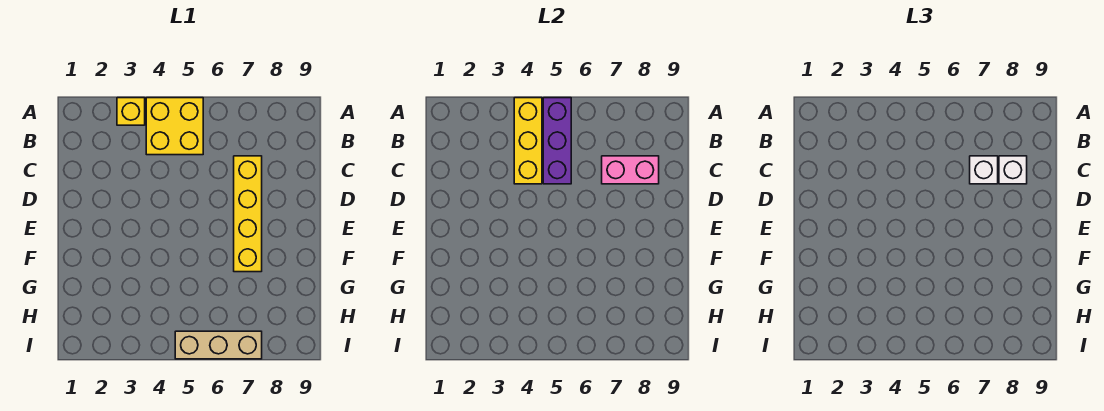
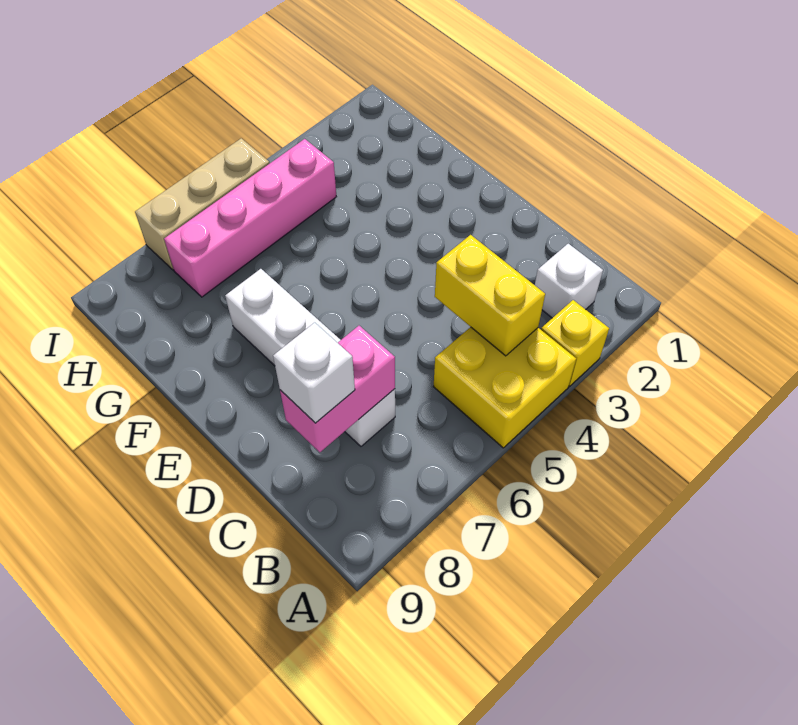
yellow 1x3 brick [514,98,542,184] -> yellow 1x2 brick [435,235,545,356]
purple 1x3 brick [543,98,571,184] -> none
yellow 1x4 brick [234,156,262,272] -> white 1x4 brick [225,269,395,446]
white 1x1 brick [970,156,998,184] -> white 1x1 brick moved to [535,244,603,318]
none -> pink 1x4 brick [164,139,336,297]

